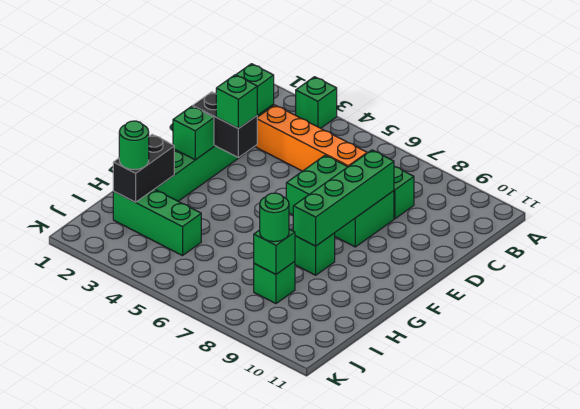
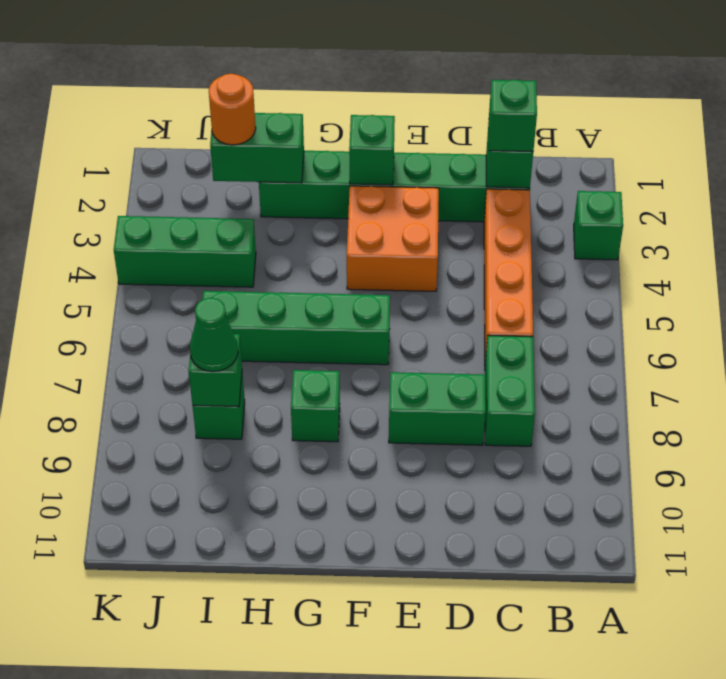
green 2x3 brick [286,155,394,247] -> green 1x2 brick [389,372,486,445]
green 1x4 brick [293,150,394,246] -> green 1x4 brick moved to [202,291,390,365]
black 1x2 brick [193,92,257,158] -> none
none -> orange 2x2 brick [347,186,439,291]
green 1x1 brick [216,75,257,128] -> green 1x1 brick moved to [489,80,537,152]
black 1x2 brick [113,134,174,202] -> green 1x2 brick [210,113,304,183]
green 1x3 brick [113,189,201,256] -> green 1x3 brick turned to [114,216,256,287]
green 1x1 round brick [119,121,149,169] -> orange 1x1 round brick [209,74,256,145]
green 1x1 round brick [260,193,289,242] -> green 1x1 cone [190,298,238,372]

